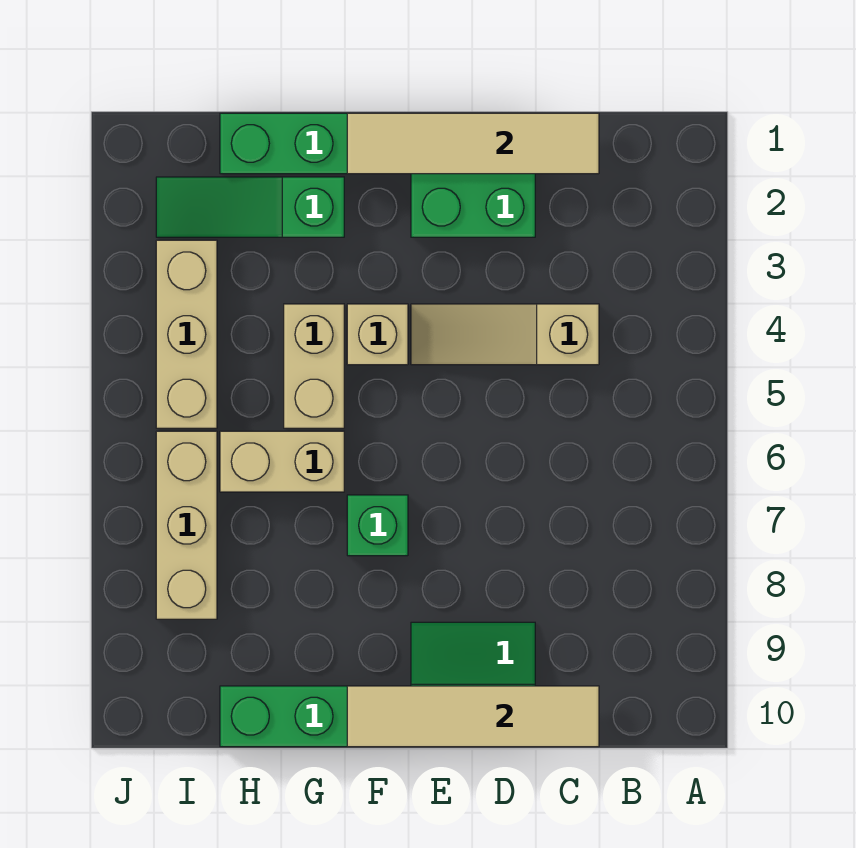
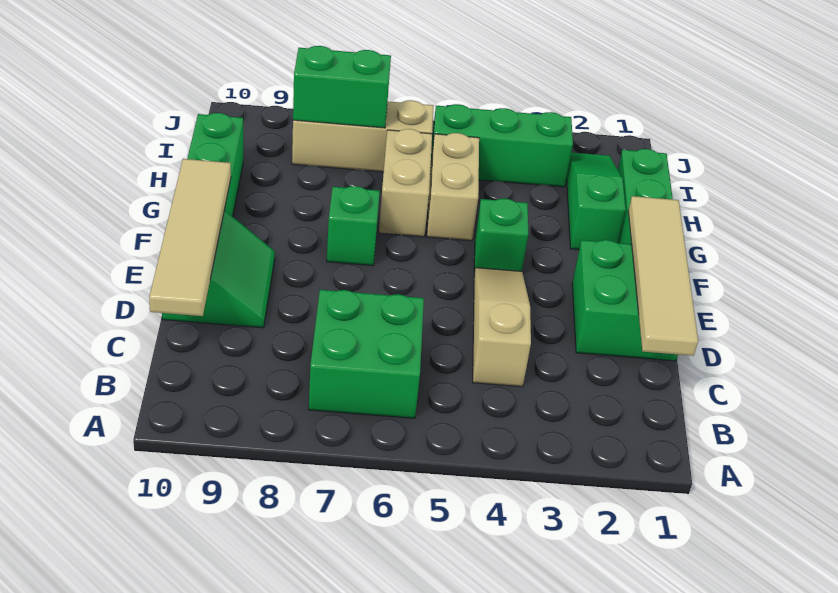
none -> green 2x2 brick [309,290,424,418]
tan 1x1 brick [347,304,408,365] -> green 1x1 brick [474,199,528,272]
tan 1x2 brick [284,304,344,428] -> tan 1x2 brick turned to [427,133,479,241]
tan 1x3 brick [156,240,217,428] -> green 1x3 brick [430,104,573,187]
none -> green 1x2 brick [293,46,391,128]

